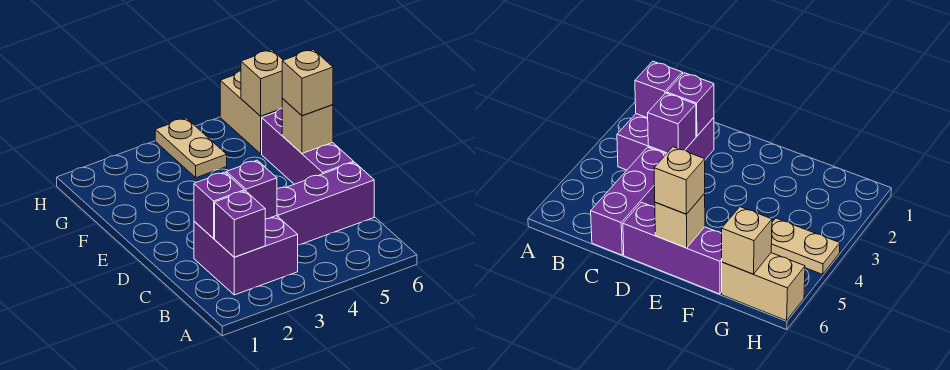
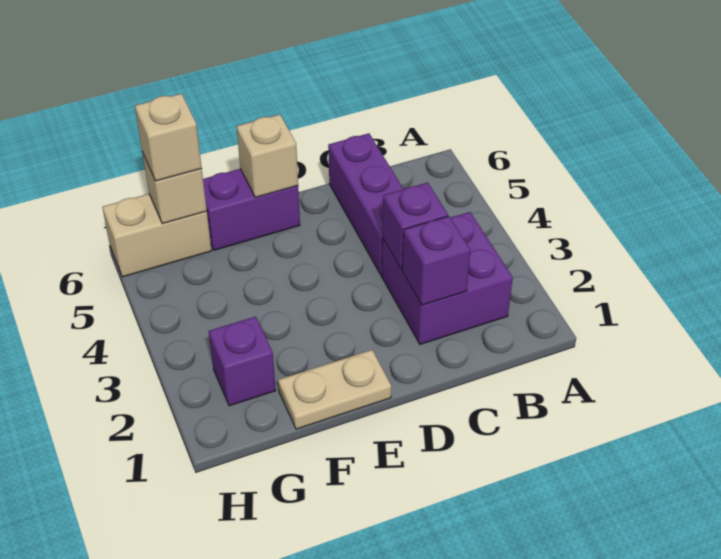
purple 1x1 brick [215,191,265,257] -> purple 1x1 brick moved to [209,317,276,406]
purple 1x3 brick [262,108,354,184] -> purple 1x2 brick [203,169,300,250]
tan 1x1 brick [282,50,333,116] -> tan 1x1 brick moved to [135,94,202,181]
tan 1x2 plate [155,118,227,178] -> tan 1x2 plate moved to [278,350,391,429]

